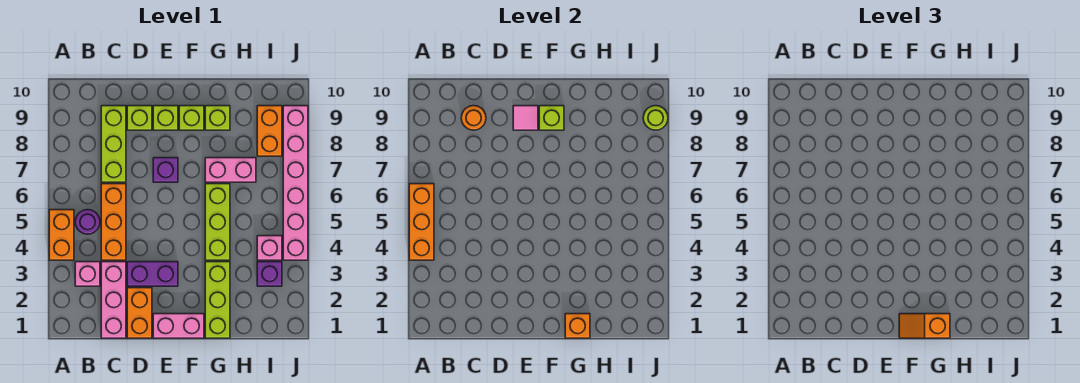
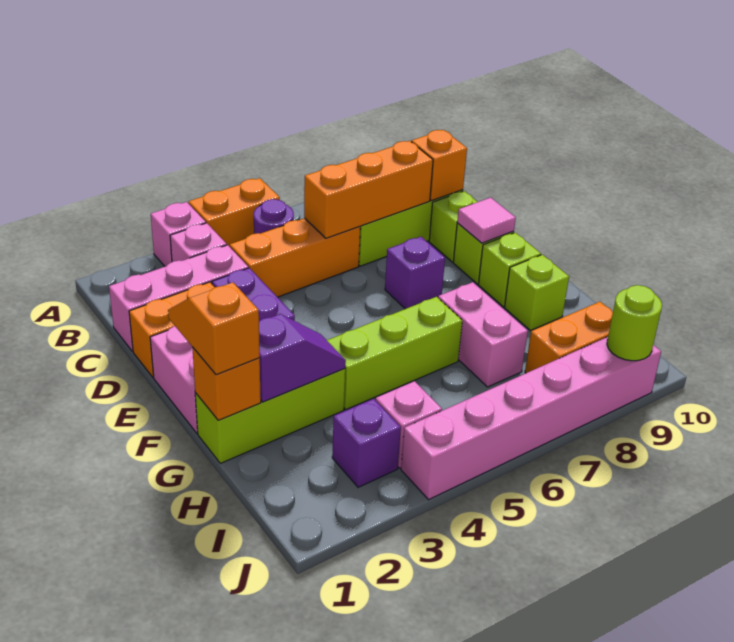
none -> pink 1x1 brick [151,202,206,266]
orange 1x3 brick [409,184,434,260] -> orange 1x3 brick moved to [304,141,433,238]
orange 1x1 round brick [461,106,486,130] -> orange 1x1 brick [411,130,467,201]
lime 1x1 brick [539,106,564,130] -> none
none -> purple 1x2 slope [259,314,346,402]

